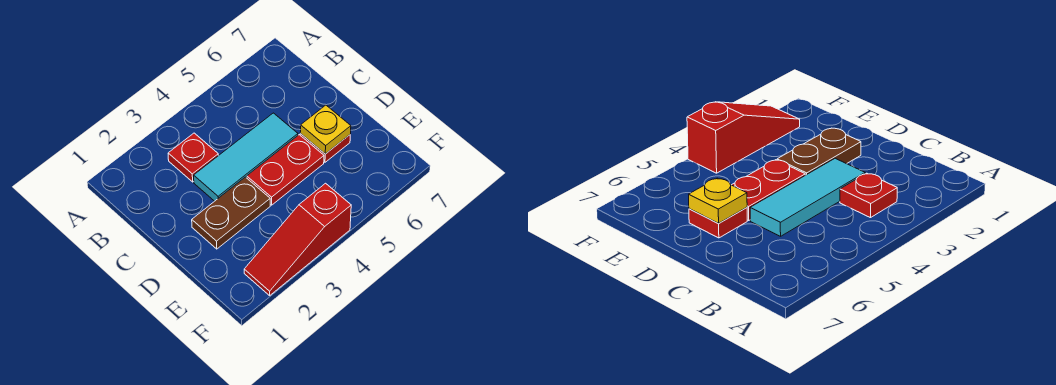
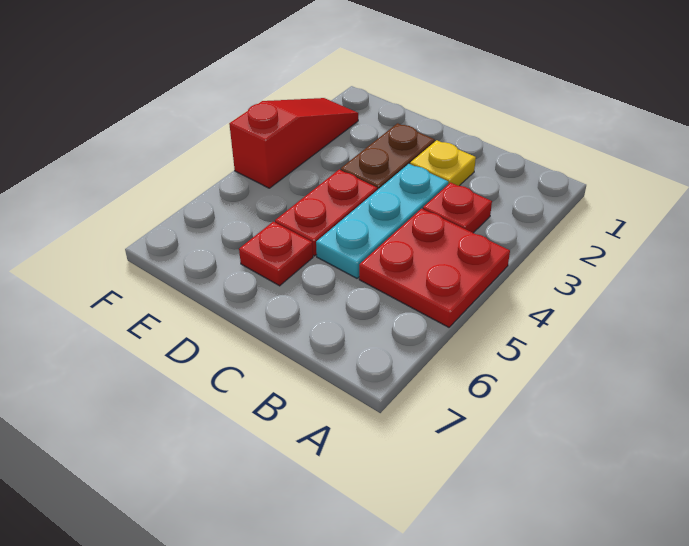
none -> red 2x2 plate [359,209,510,327]
cyan 1x3 tile [194,113,298,201] -> cyan 1x3 plate [316,164,448,278]
yellow 1x1 plate [300,105,351,154] -> yellow 1x1 plate moved to [410,140,476,186]

